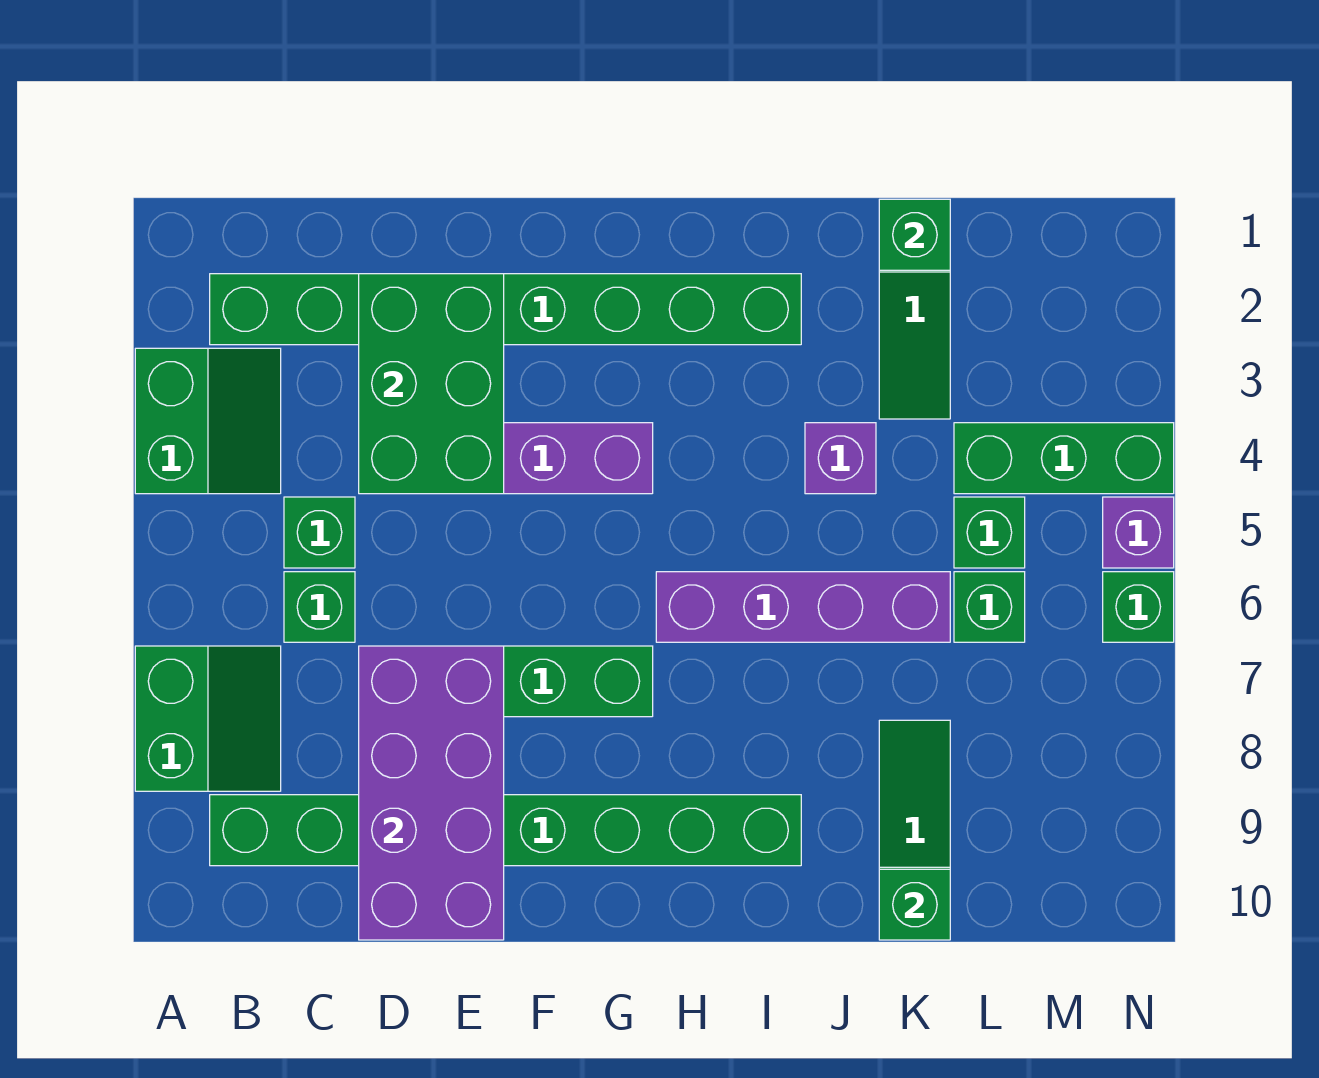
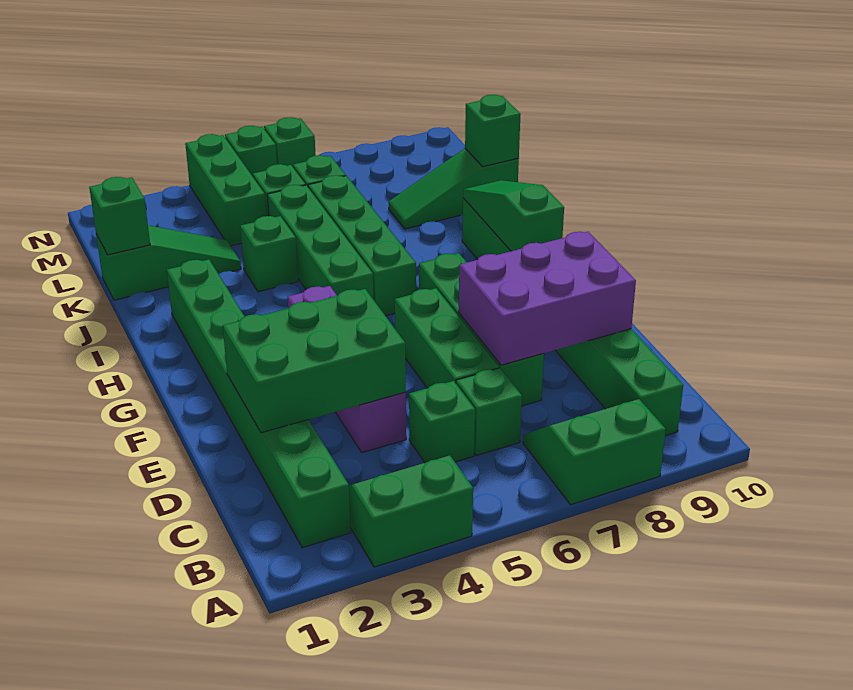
none -> green 1x3 brick [395,288,499,388]
purple 2x4 brick [359,646,504,940] -> purple 2x3 brick [459,232,636,365]
none -> green 1x3 slope [463,180,564,251]
none -> green 1x4 brick [267,185,374,300]
purple 1x4 brick [656,572,950,642] -> green 1x4 brick [308,175,416,316]
purple 1x1 brick [805,423,876,494] -> green 1x1 brick [240,216,298,292]
purple 1x1 brick [1103,497,1174,568] -> green 1x1 brick [225,126,277,176]

